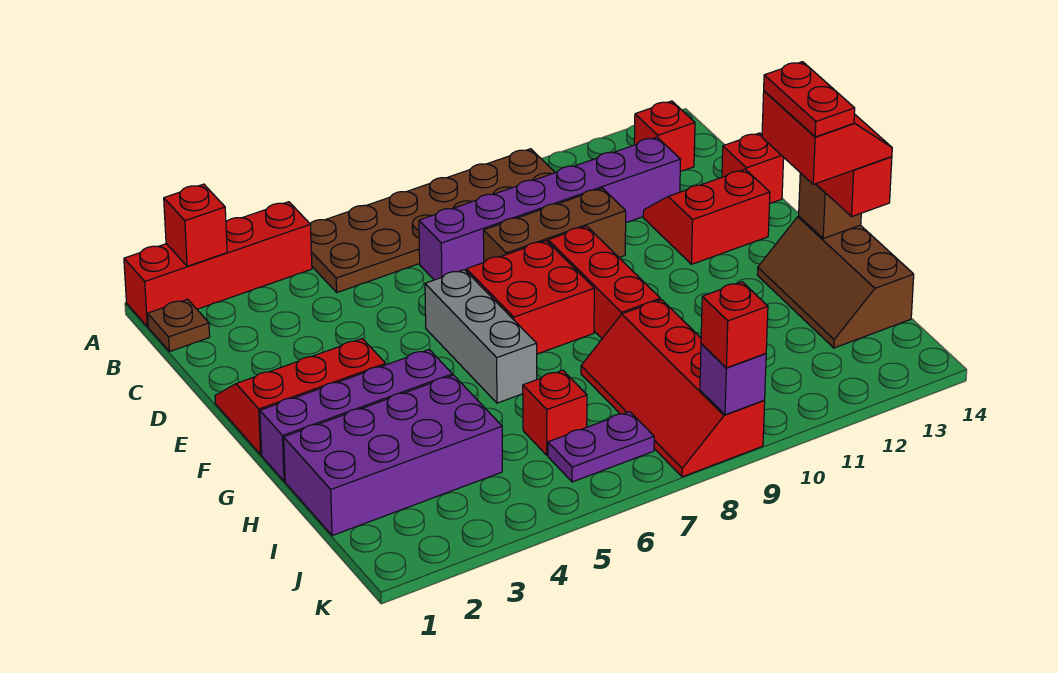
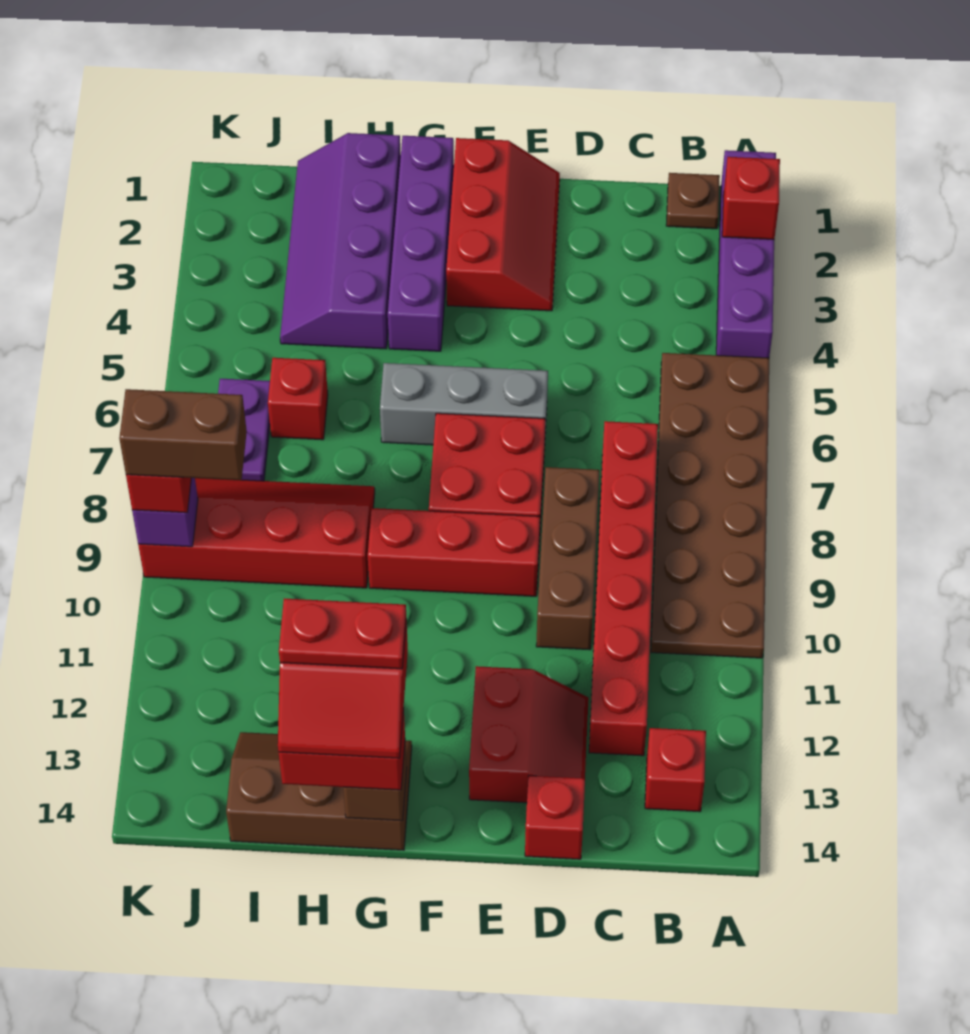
red 1x4 brick [124,202,312,327] -> purple 1x4 brick [716,150,776,358]
purple 1x6 brick [419,137,681,280] -> red 1x6 brick [589,421,658,756]
purple 2x4 brick [284,375,502,536] -> purple 2x4 slope [280,133,401,349]
none -> brown 1x2 brick [119,389,247,480]

